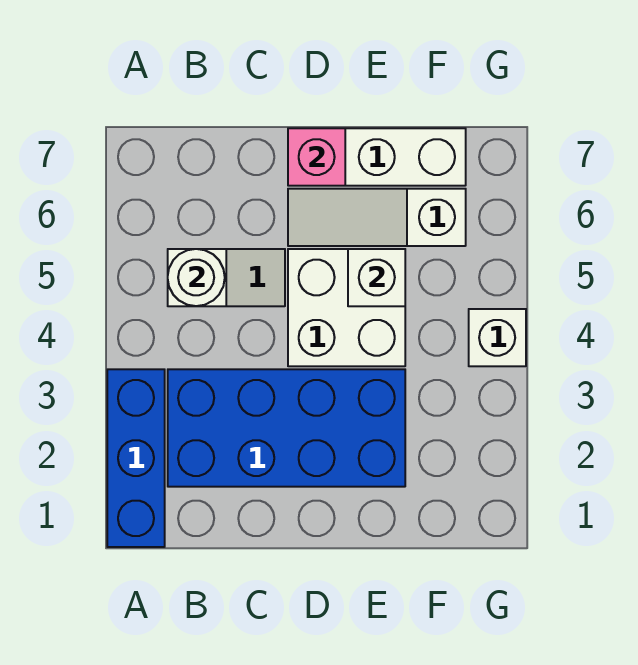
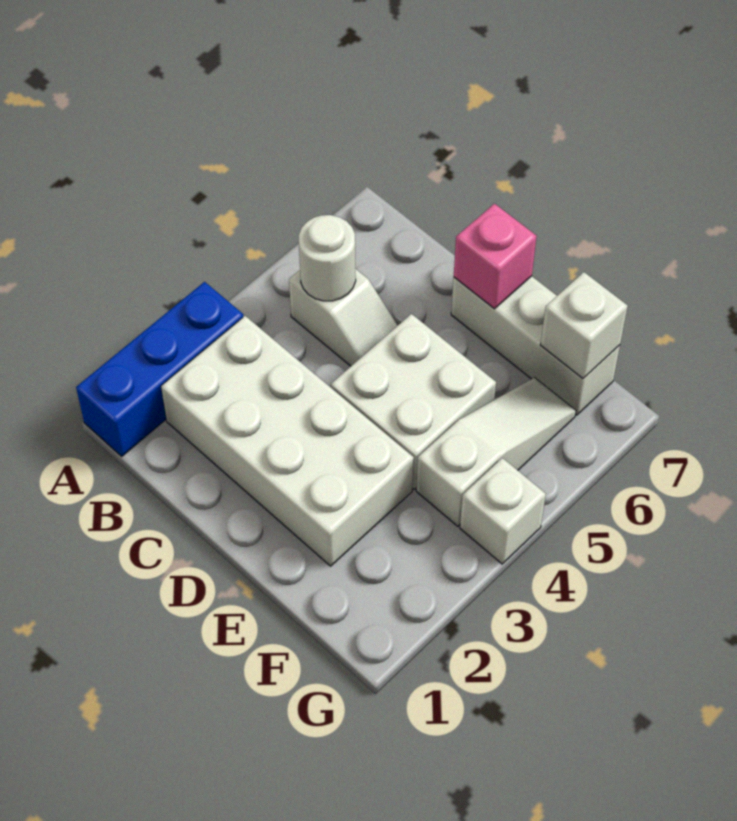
blue 2x4 brick [168,369,405,487] -> white 2x4 brick [161,316,414,566]
white 1x3 slope [288,189,466,246] -> white 1x3 slope turned to [416,378,576,526]
white 1x1 brick [348,249,405,306] -> white 1x1 brick moved to [540,272,628,379]

